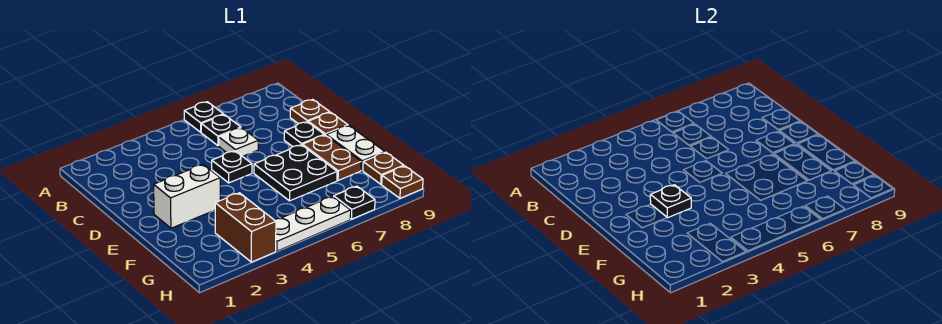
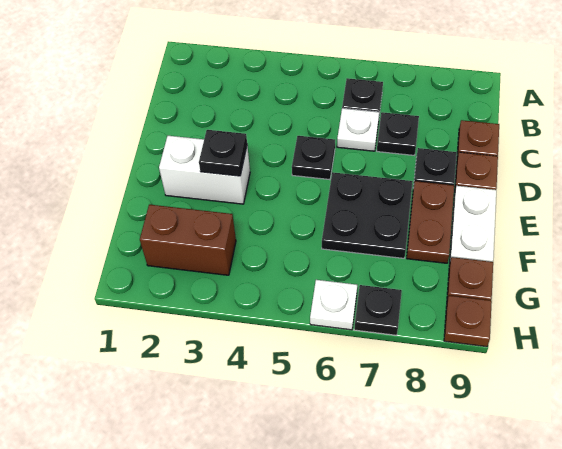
black 1x1 plate [184,102,224,132] -> black 1x1 plate moved to [377,112,419,155]
brown 1x2 brick [215,193,276,262] -> brown 1x2 brick turned to [140,205,236,275]
white 1x3 plate [274,197,351,251] -> white 1x1 plate [310,280,357,330]

